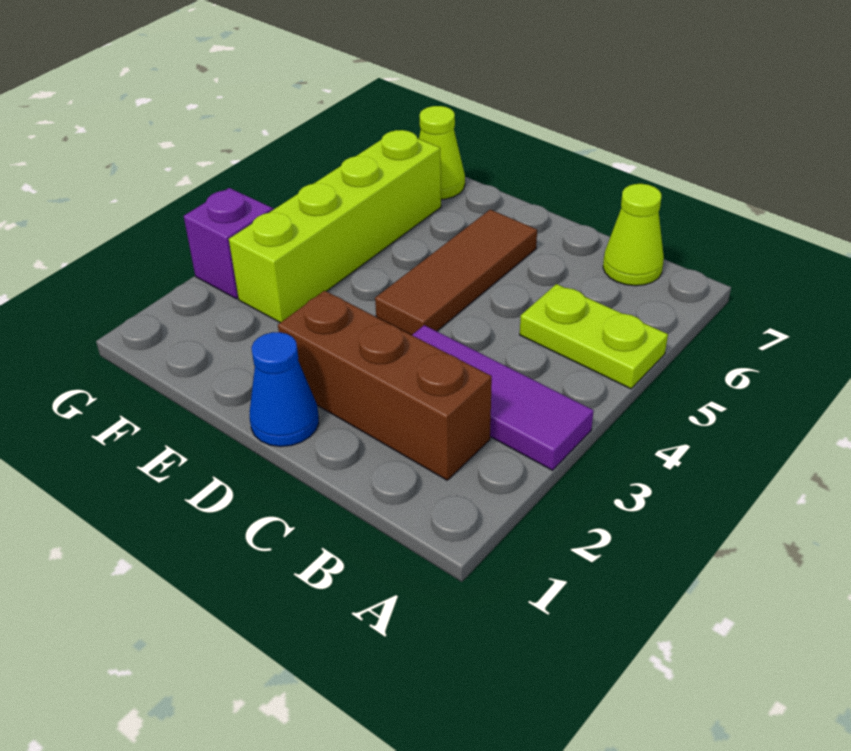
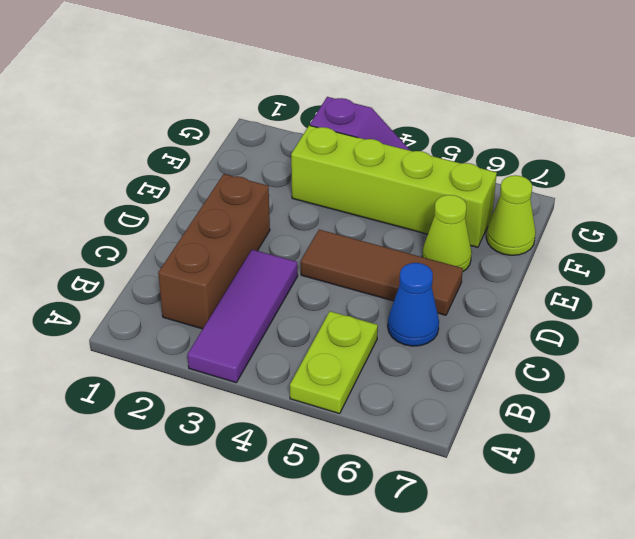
lime 1x1 cone [603,184,664,286] -> lime 1x1 cone moved to [422,195,472,271]
blue 1x1 cone [250,332,319,447] -> blue 1x1 cone moved to [388,263,439,346]

